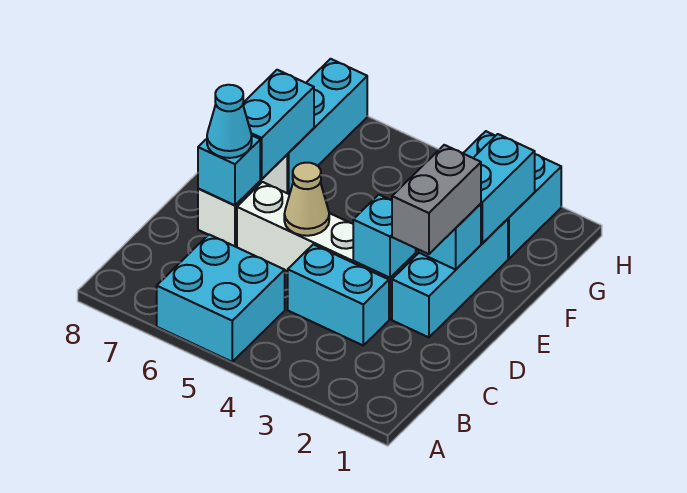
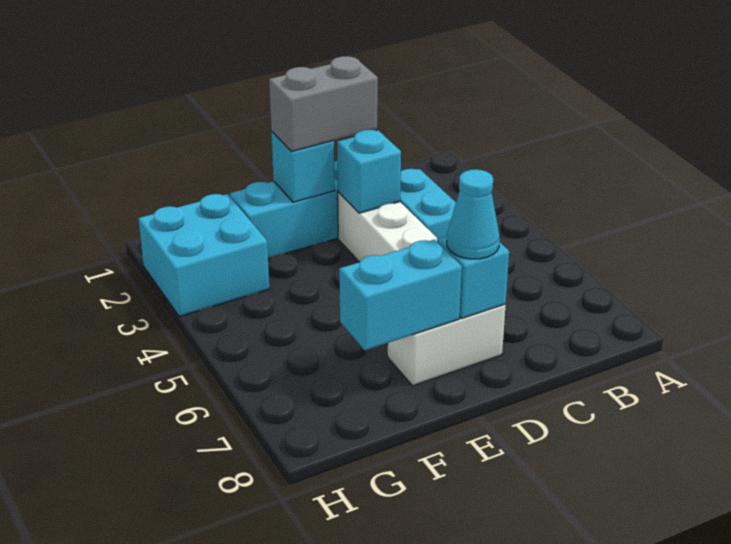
cyan 2x2 brick [157,235,285,362] -> none
tan 1x1 cone [284,163,329,236] -> none
cyan 1x2 brick [474,134,535,243] -> none
cyan 1x3 brick [287,59,367,194] -> none

